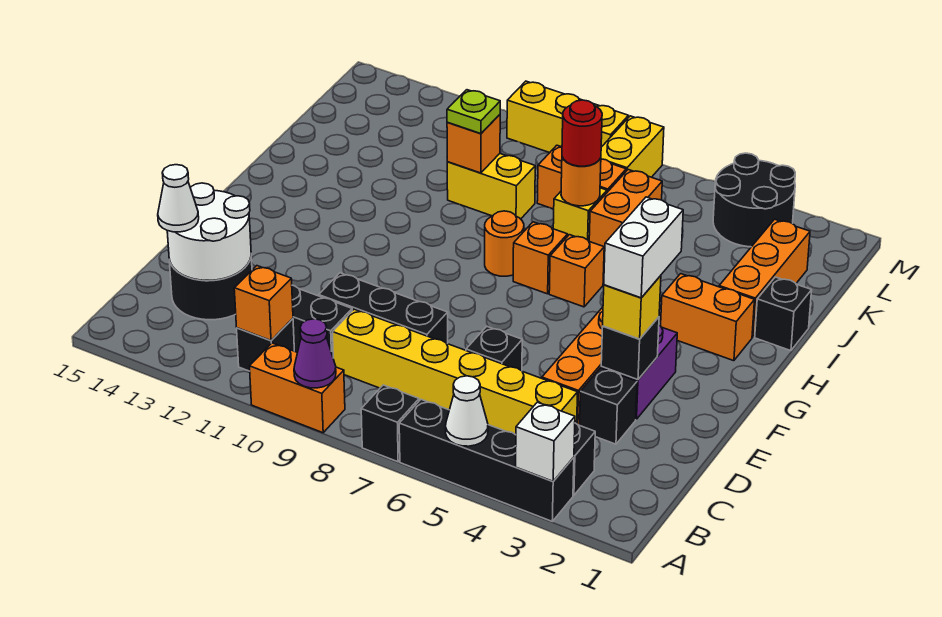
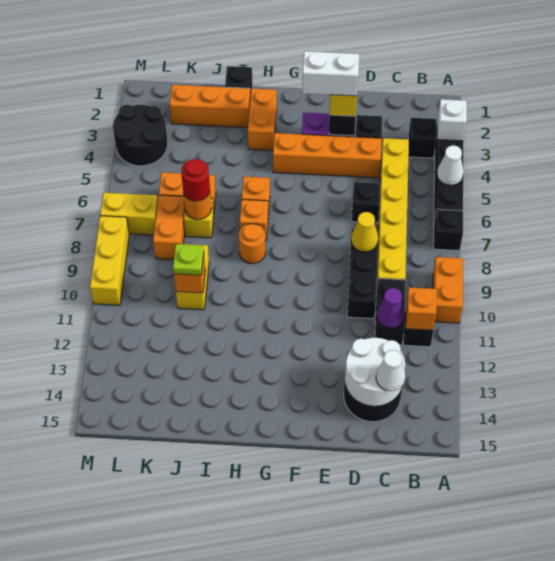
purple 1x1 cone [294,319,336,388] -> purple 1x1 cone moved to [377,288,405,328]
none -> yellow 1x1 cone [351,212,378,252]

